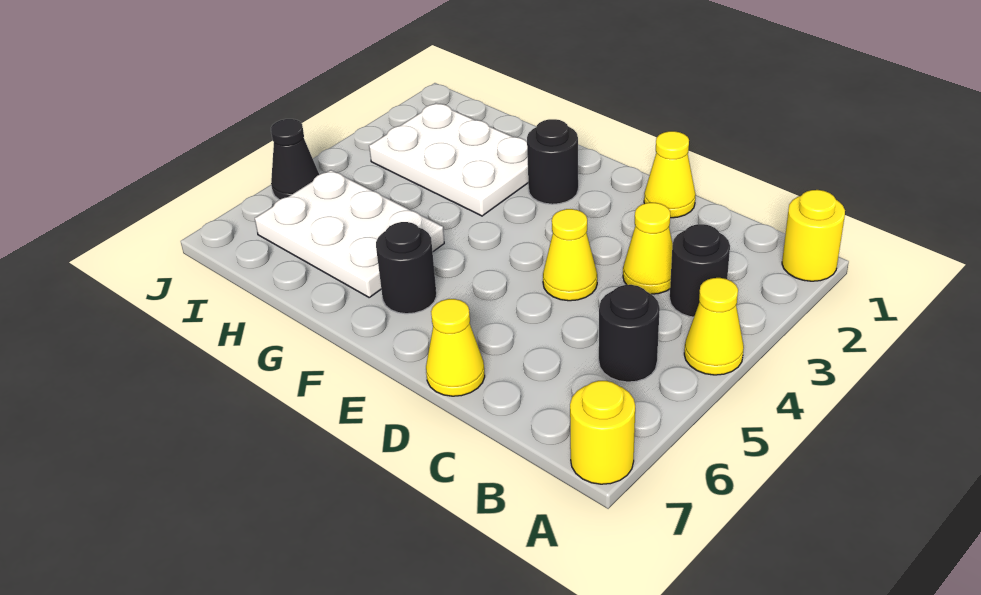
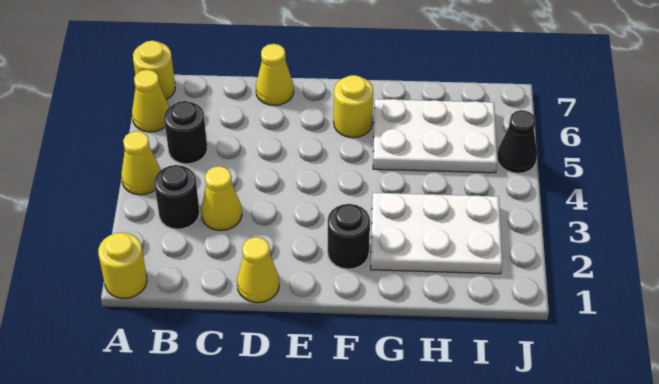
yellow 1x1 cone [543,209,597,301] -> yellow 1x1 cone moved to [132,70,169,132]
black 1x1 round brick [376,222,437,314] -> yellow 1x1 round brick [334,75,373,138]

